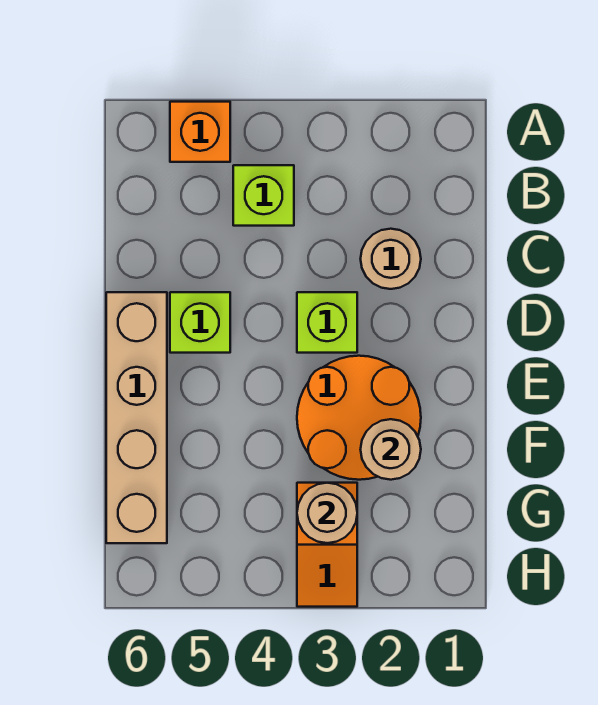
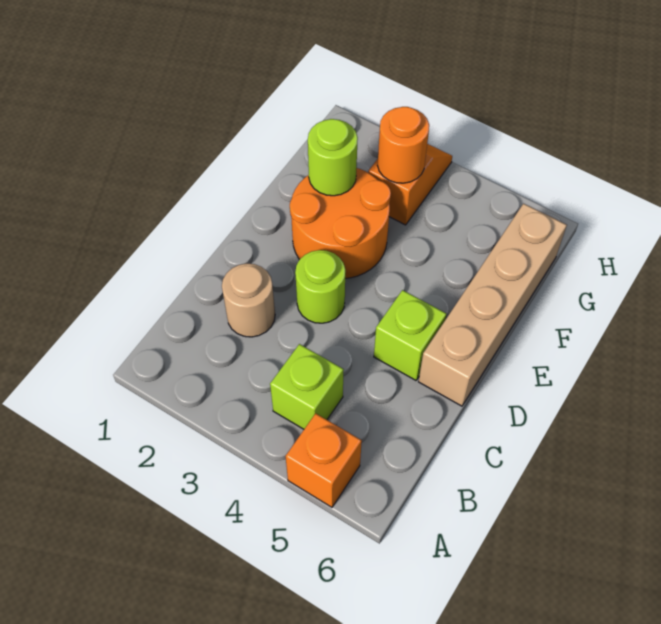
lime 1x1 brick [297,292,357,353] -> lime 1x1 round brick [295,250,345,323]
tan 1x1 round brick [361,419,421,480] -> lime 1x1 round brick [308,119,358,196]
tan 1x1 round brick [297,483,357,543] -> orange 1x1 round brick [378,107,429,183]

